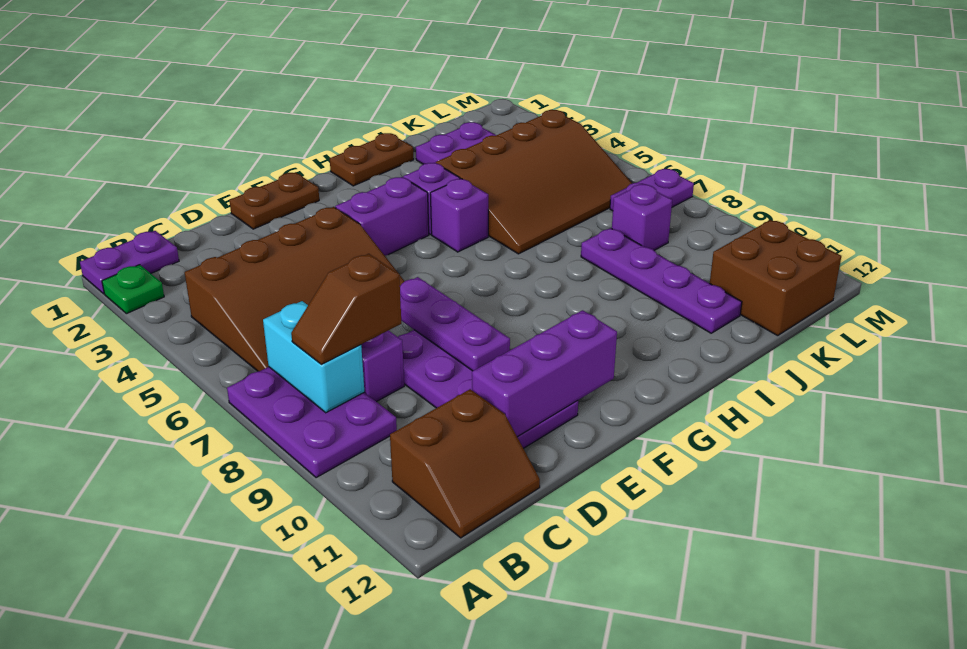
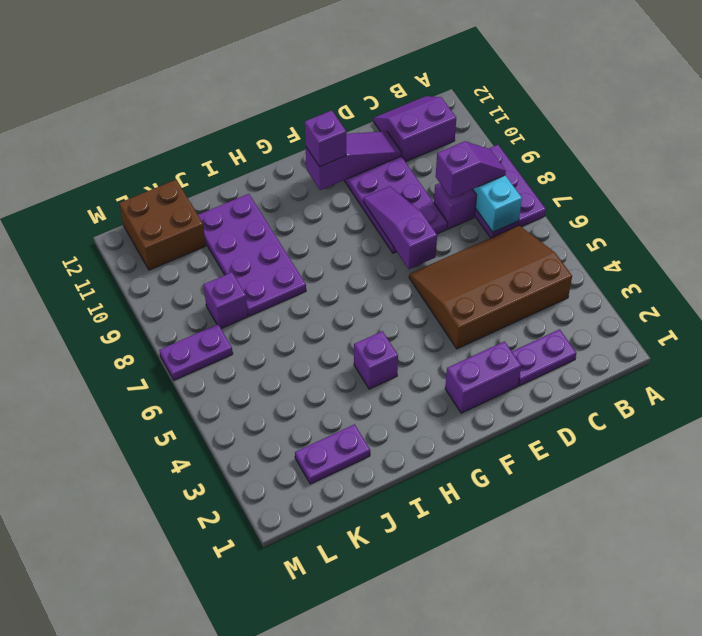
purple 1x2 plate [80,231,179,294] -> purple 1x2 plate moved to [512,329,576,386]
green 1x1 plate [102,265,164,314] -> none
brown 1x2 slope [291,254,401,364] -> purple 1x2 slope [436,141,506,198]
brown 2x2 slope [390,389,540,538] -> purple 2x2 slope [374,96,456,162]
purple 1x3 brick [472,310,617,437] -> purple 1x3 slope [306,131,402,190]
brown 1x2 plate [229,172,319,229] -> none
purple 1x3 plate [400,277,510,371] -> purple 1x3 slope [363,186,437,269]
purple 1x2 brick [335,177,429,256] -> purple 1x2 brick moved to [445,341,521,413]
brown 1x2 plate [330,133,414,186] -> none
purple 1x1 brick [430,179,488,252] -> purple 1x1 brick moved to [305,110,346,167]
brown 3x4 slope [436,110,632,254] -> none
purple 1x4 plate [581,228,742,333] -> purple 2x4 plate [198,194,306,316]

